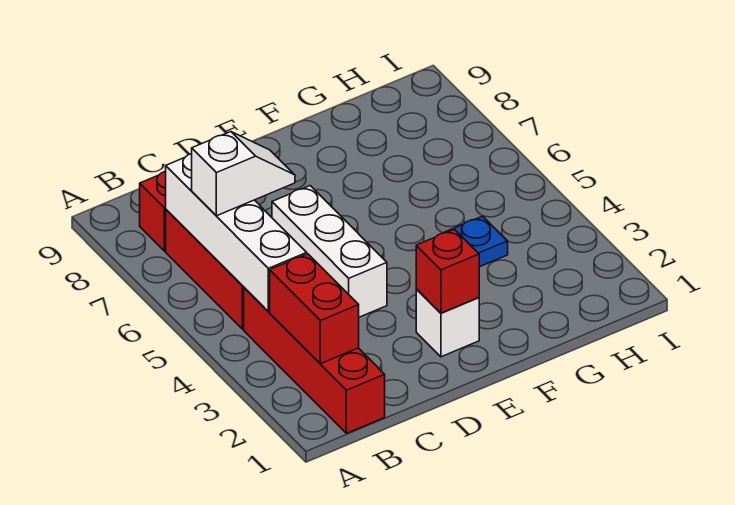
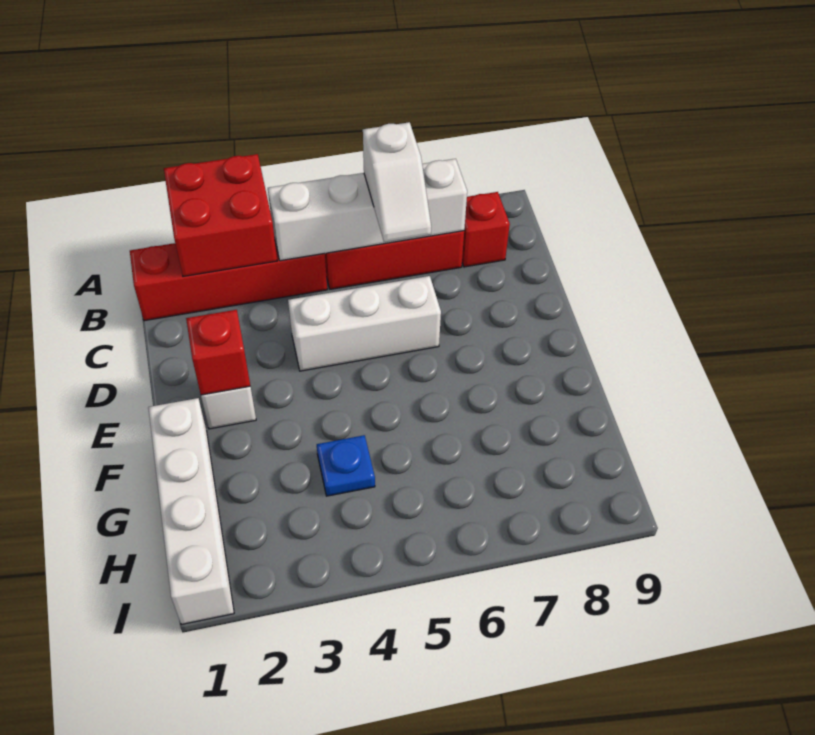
red 1x2 brick [270,254,359,364] -> red 2x2 brick [164,154,277,276]
none -> white 1x4 brick [148,398,234,625]

